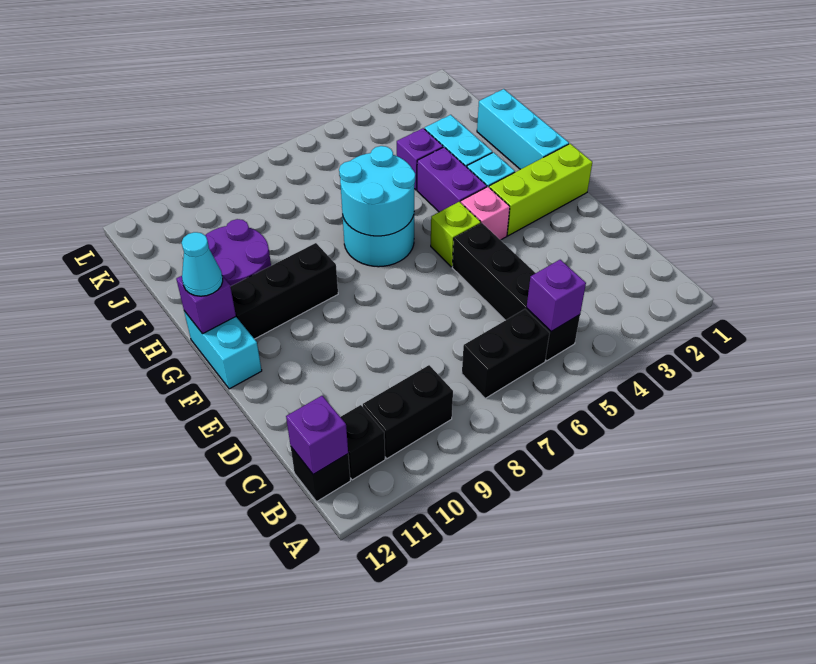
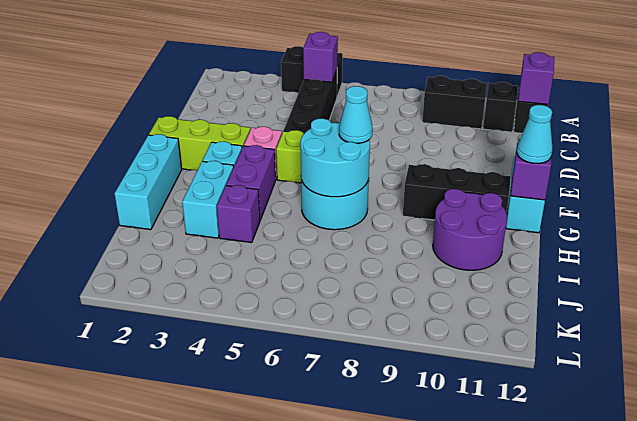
black 1x2 brick [462,309,550,398] -> black 1x2 brick moved to [281,46,343,96]
none -> cyan 1x1 cone [339,86,372,143]

